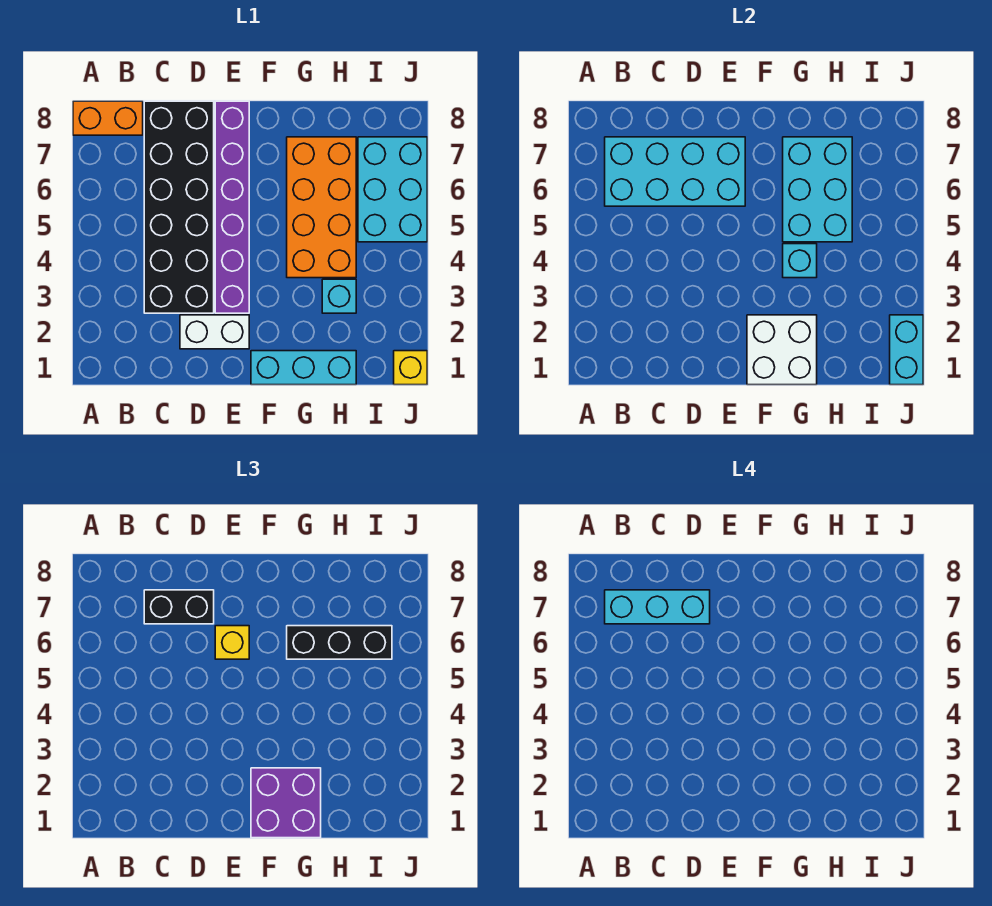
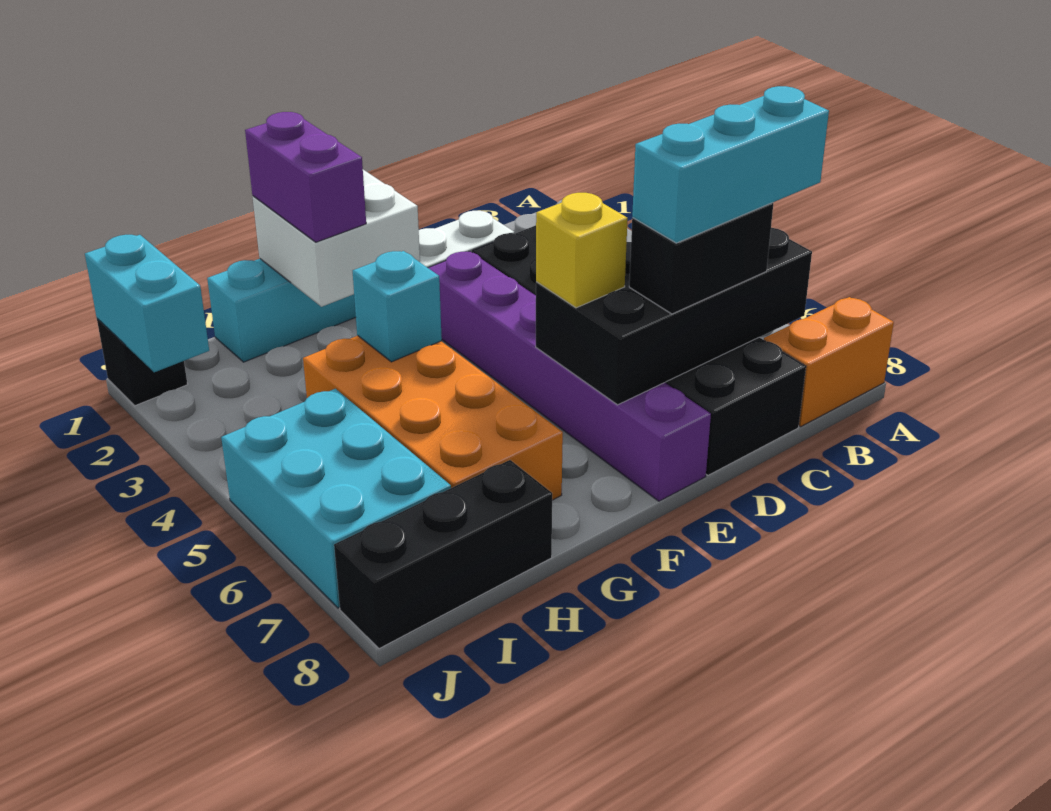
cyan 2x4 brick [605,137,745,206] -> black 2x4 brick [536,228,812,405]
purple 2x2 brick [251,768,321,838] -> purple 1x2 brick [245,112,366,242]
cyan 2x3 brick [783,137,852,242] -> none
black 1x3 brick [287,626,392,659] -> black 1x3 brick moved to [334,460,552,649]
cyan 1x1 brick [322,279,356,313] -> none
yellow 1x1 brick [394,351,427,385] -> black 1x1 brick [97,319,187,406]

